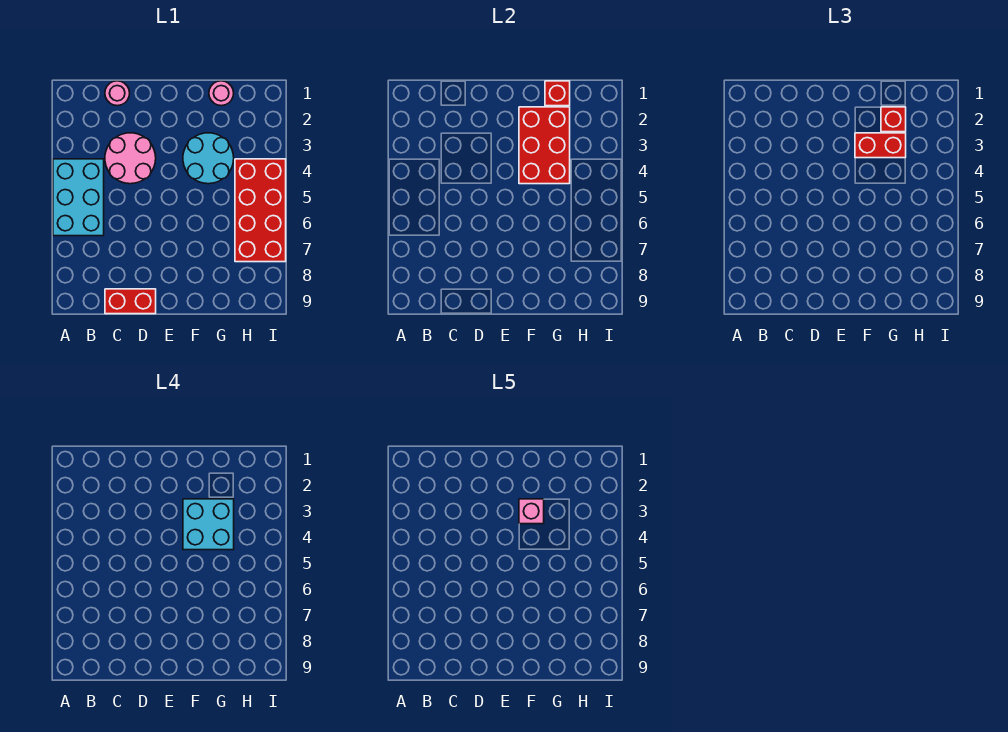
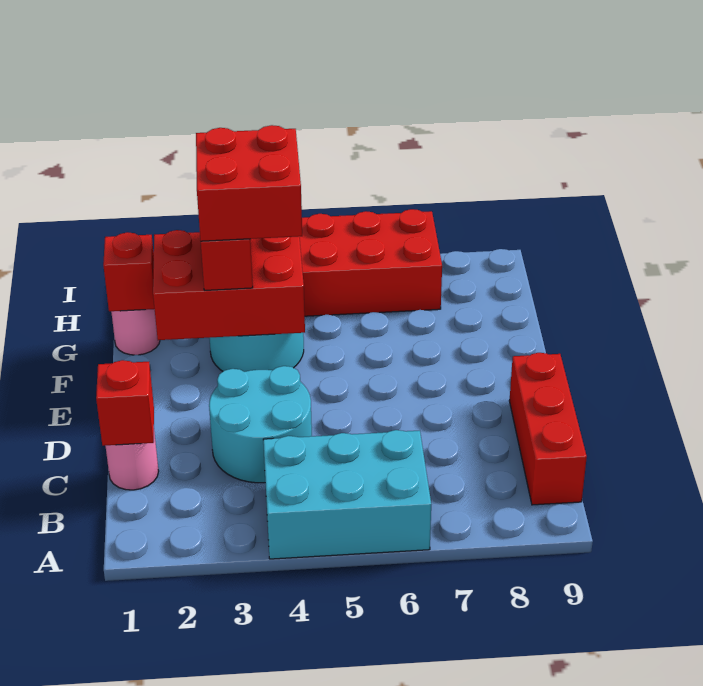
pink 2x2 round brick [105,133,156,184] -> cyan 2x2 round brick [209,366,312,483]
red 1x2 brick [105,289,156,314] -> red 1x3 brick [509,353,587,505]
cyan 2x2 brick [183,499,234,550] -> red 2x2 brick [196,125,302,241]
pink 1x1 brick [519,499,544,524] -> none
red 1x1 brick [881,107,906,132] -> red 1x1 brick moved to [96,360,154,446]

